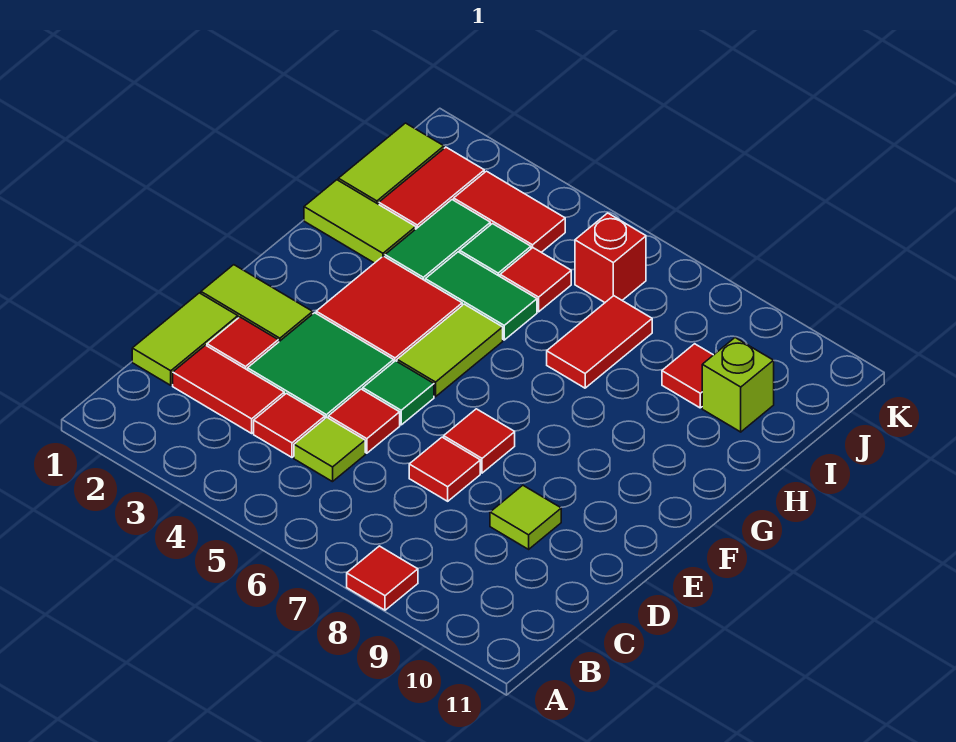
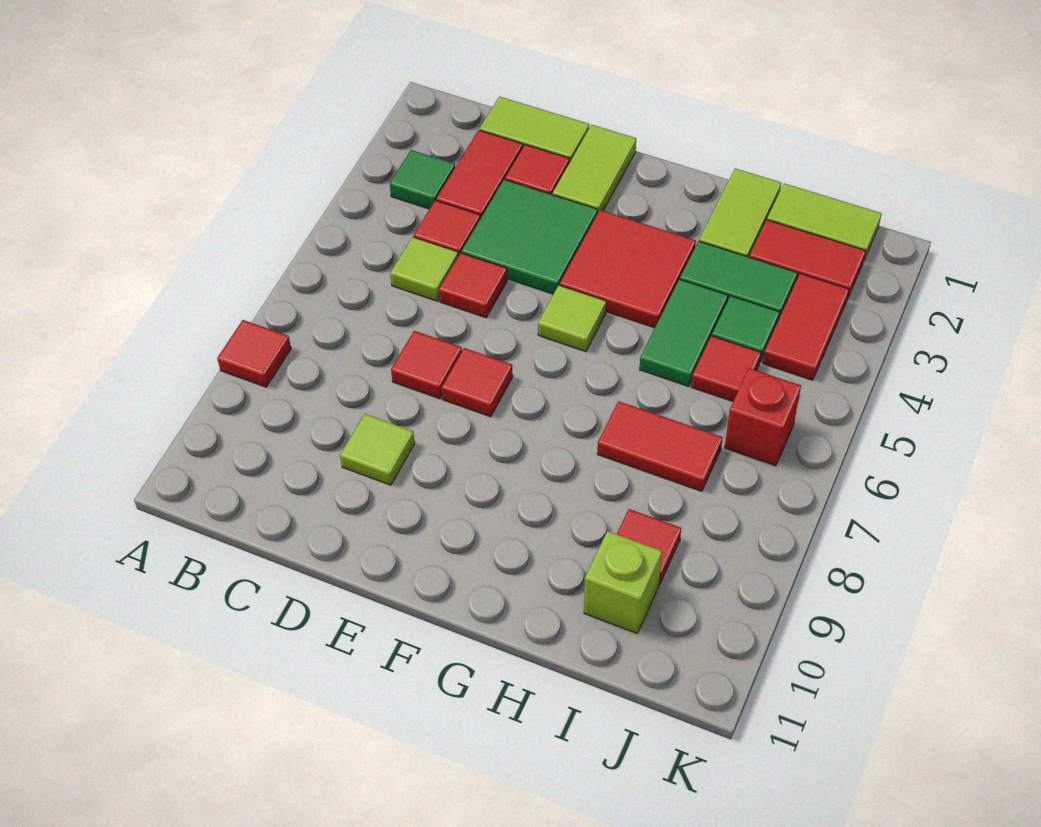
green 1x1 tile [363,361,434,425] -> green 1x1 tile moved to [390,150,455,209]
lime 1x2 tile [397,304,503,397] -> lime 1x1 tile [538,285,606,352]

